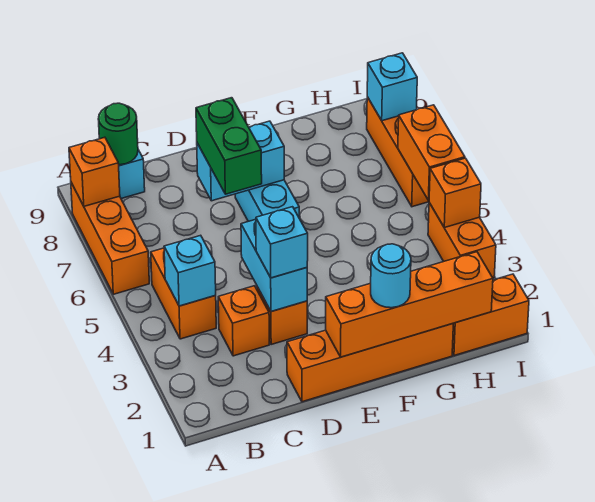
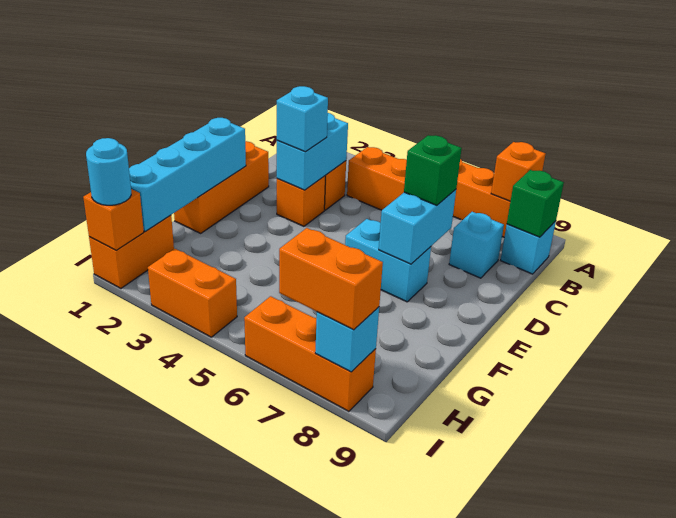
cyan 1x1 brick [164,235,216,306] -> cyan 1x1 brick moved to [449,212,504,278]
green 1x1 round brick [98,103,138,165] -> green 1x1 brick [507,170,564,237]
orange 1x4 brick [287,324,453,402] -> orange 1x3 brick [174,141,269,233]
cyan 1x2 brick [241,219,307,312] -> cyan 1x2 brick turned to [277,113,348,190]
green 1x2 brick [196,98,262,194] -> green 1x1 brick [404,135,462,205]
orange 1x4 brick [326,252,493,357] -> cyan 1x4 brick [129,118,246,232]
cyan 1x1 round brick [371,244,411,308] -> cyan 1x1 round brick moved to [86,138,131,205]
orange 1x1 brick [429,158,481,228] -> orange 1x1 brick moved to [83,189,144,250]
orange 1x2 brick [398,105,465,200] -> orange 1x2 brick moved to [279,228,383,330]

